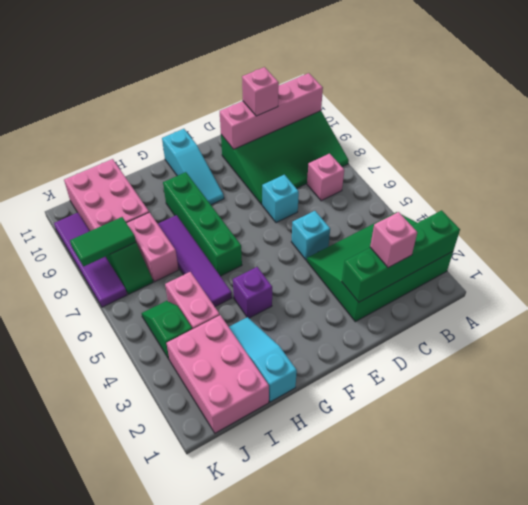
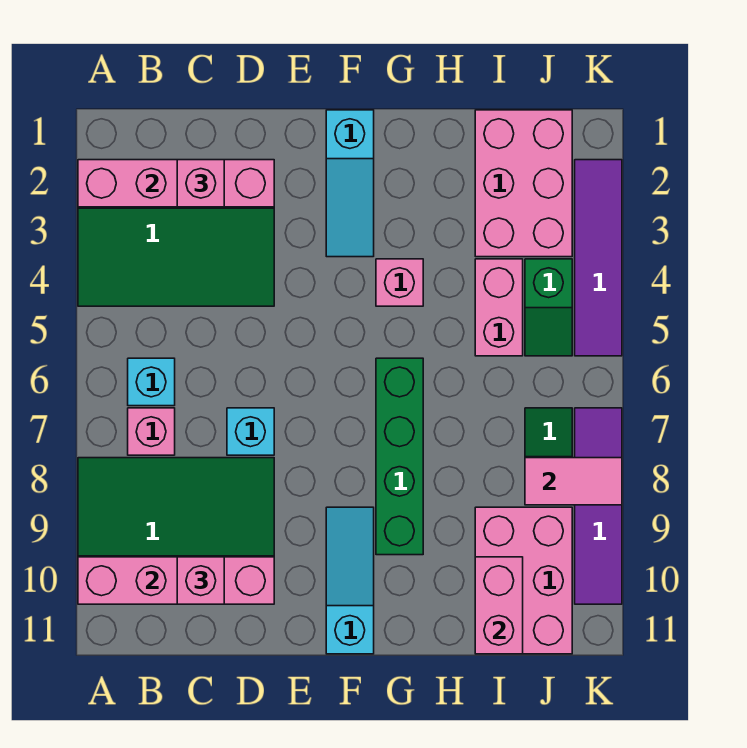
green 1x4 brick [342,210,460,302] -> pink 1x4 brick [78,160,274,207]
cyan 1x1 brick [291,211,330,260] -> cyan 1x1 brick moved to [128,358,175,406]
purple 1x1 brick [233,267,272,318] -> pink 1x1 brick [376,259,423,306]
cyan 1x3 slope [229,317,297,402] -> cyan 1x3 slope moved to [326,110,374,257]
purple 1x4 tile [158,215,232,307] -> purple 1x4 tile moved to [575,160,622,356]
pink 1x2 brick [127,212,178,282] -> pink 1x2 brick moved to [475,557,523,654]
green 1x2 tile [70,217,136,266] -> pink 1x2 tile [525,458,622,505]

